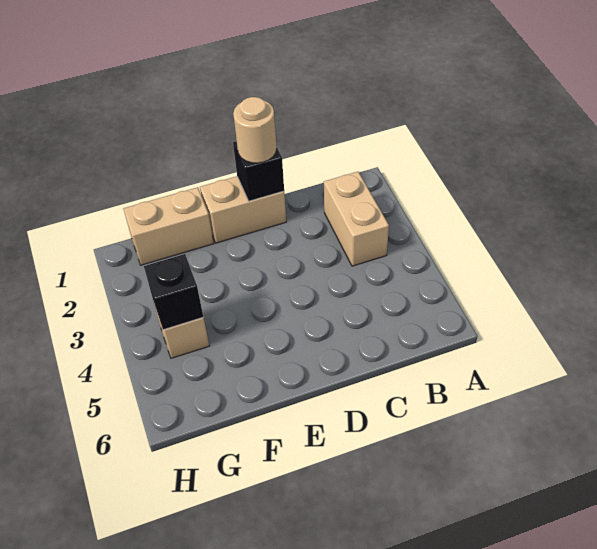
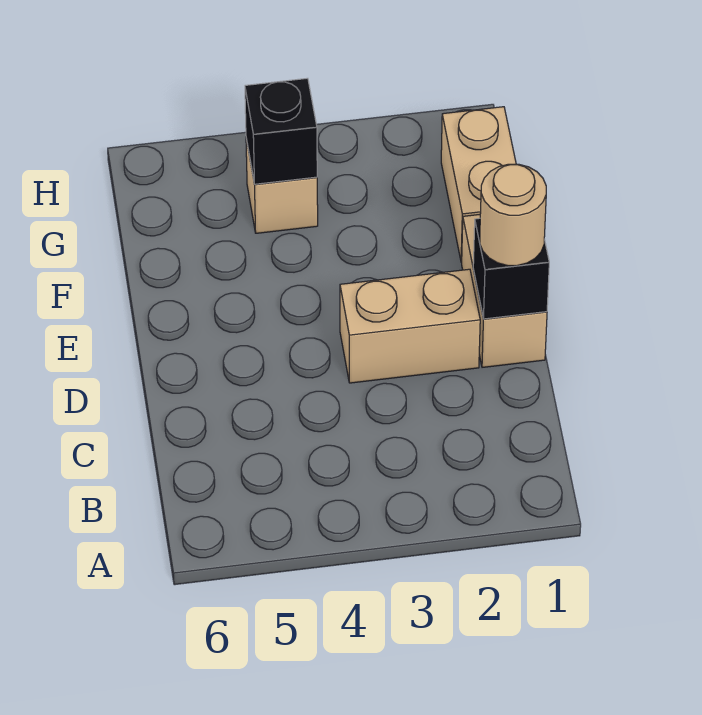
tan 1x2 brick [324,172,389,266] -> tan 1x2 brick moved to [340,269,480,383]

